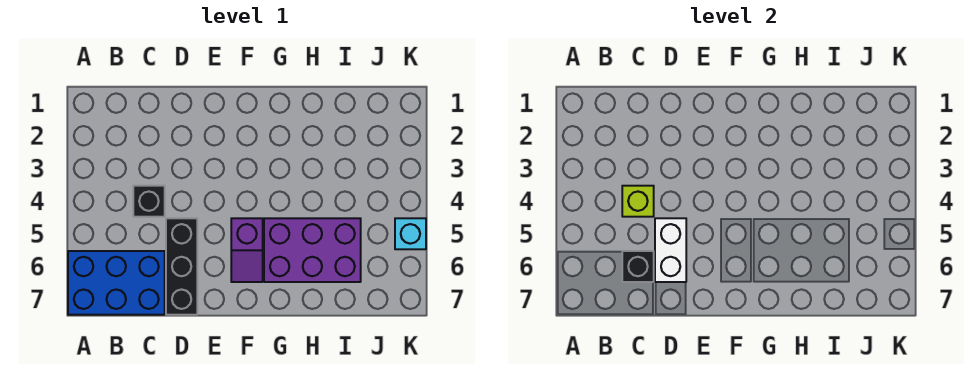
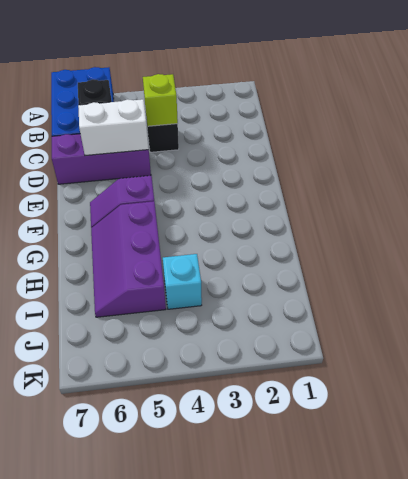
black 1x3 brick [166,218,197,315] -> purple 1x3 brick [52,134,151,184]
purple 2x3 brick [264,218,361,282] -> purple 2x3 slope [91,201,166,317]
cyan 1x1 brick [395,218,426,249] -> cyan 1x1 brick moved to [163,254,202,309]

